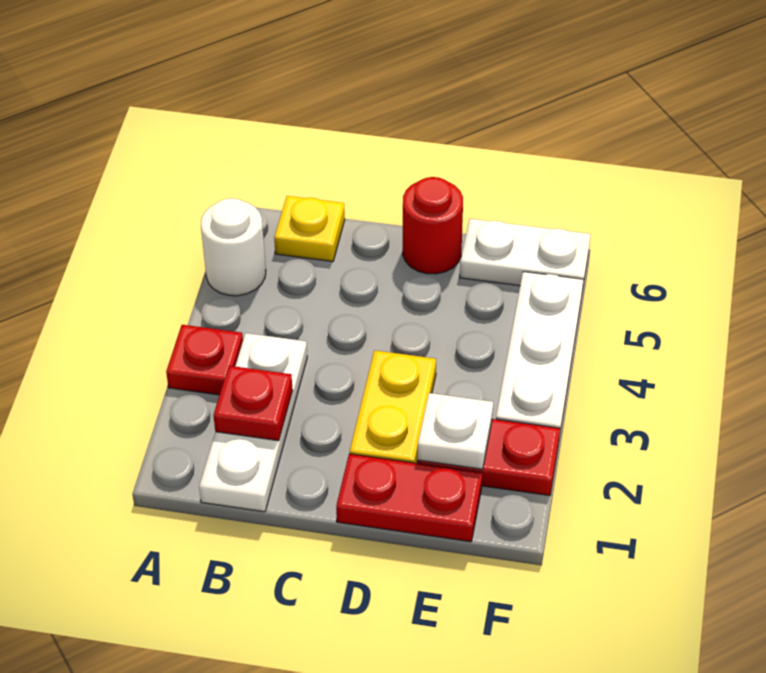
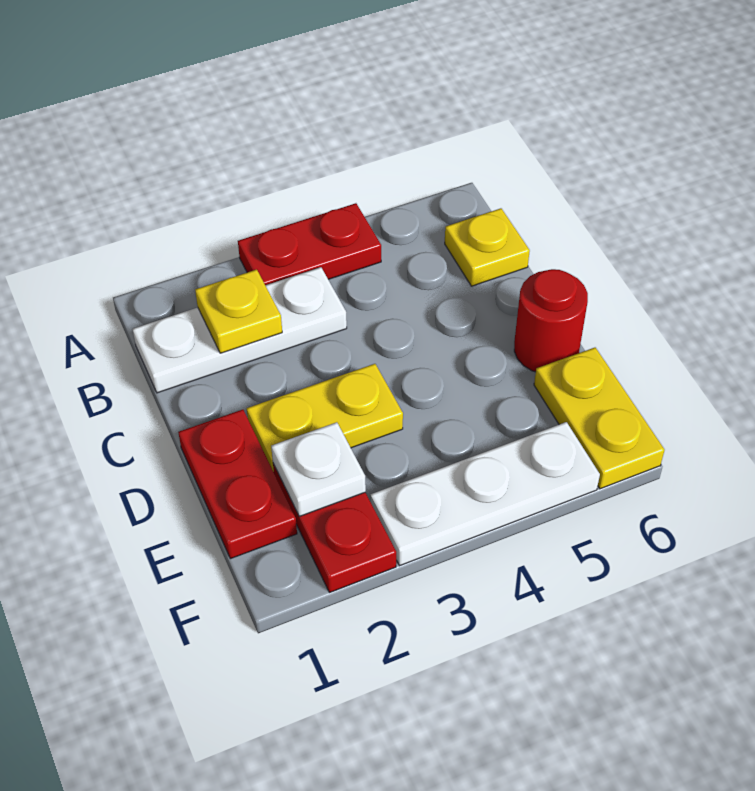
red 1x1 plate [166,325,243,395] -> red 1x2 plate [238,203,381,285]
white 1x1 round brick [201,198,266,296] -> none
red 1x1 plate [213,366,293,441] -> yellow 1x1 plate [195,270,282,353]
white 1x2 plate [460,219,591,290] -> yellow 1x2 plate [534,348,664,489]

